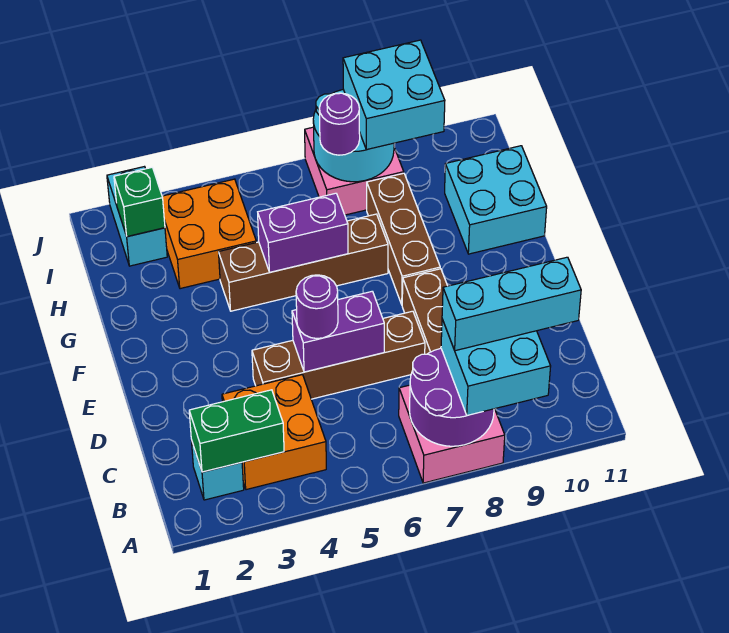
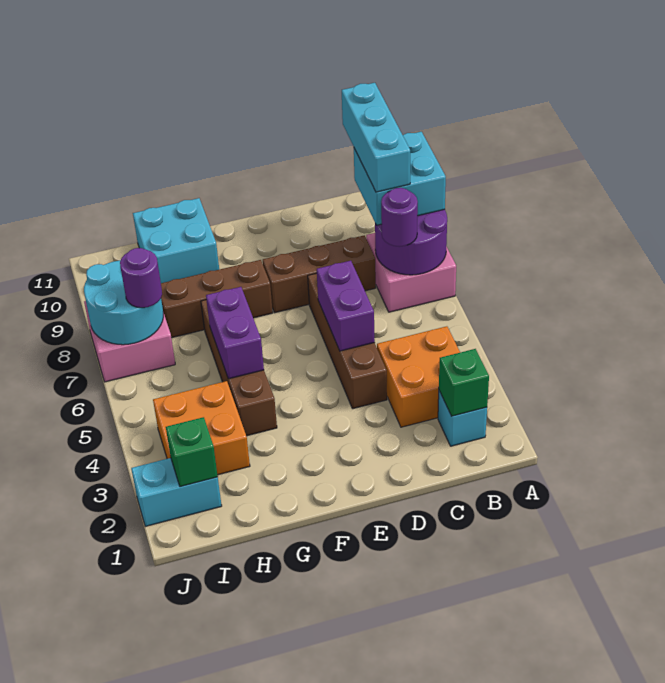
green 1x2 brick [189,390,284,472] -> green 1x1 brick [439,349,489,416]
purple 1x1 round brick [296,275,338,338] -> purple 1x1 round brick moved to [381,188,418,247]
cyan 2x2 brick [343,40,445,150] -> none

